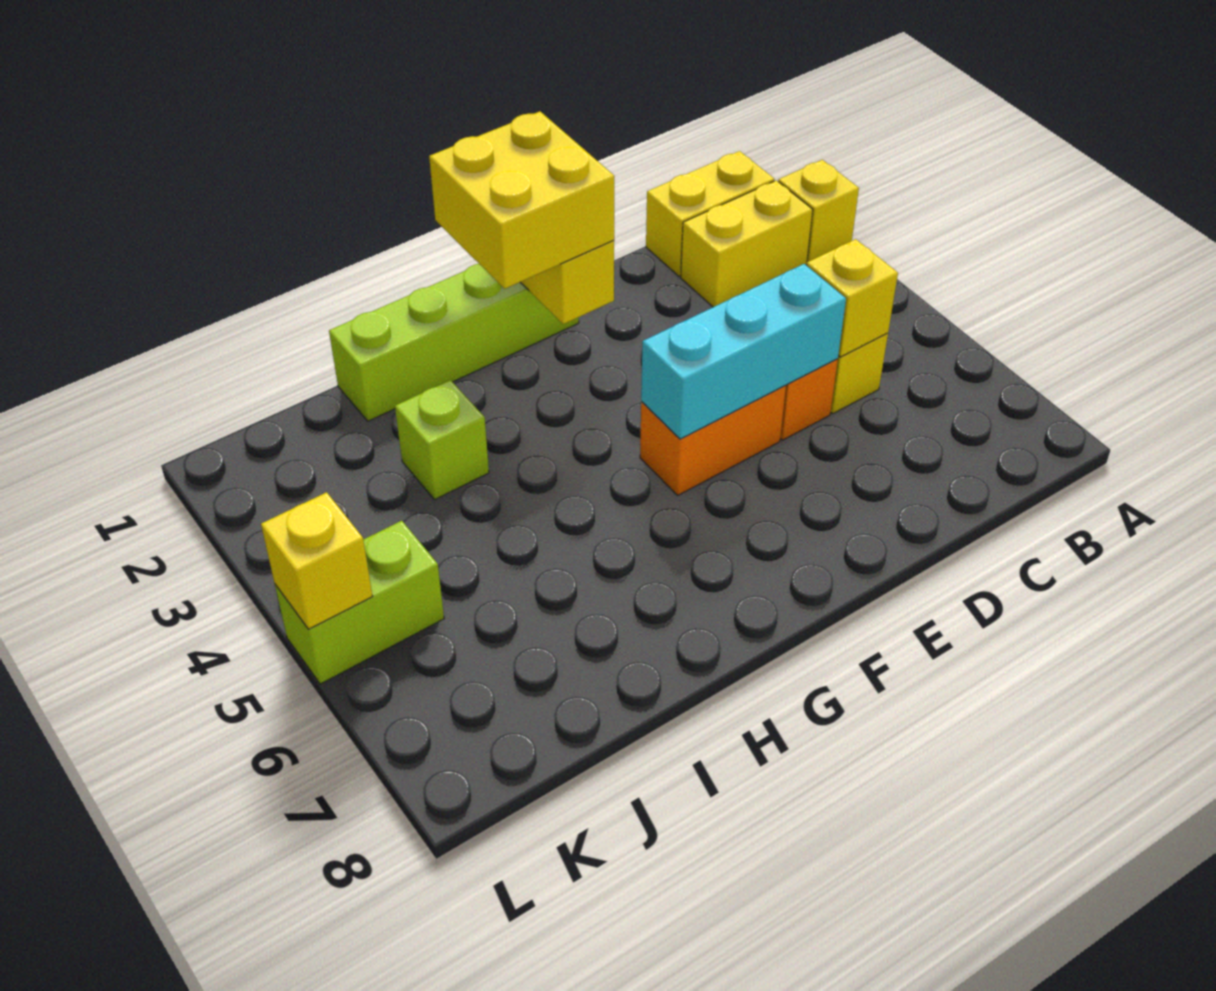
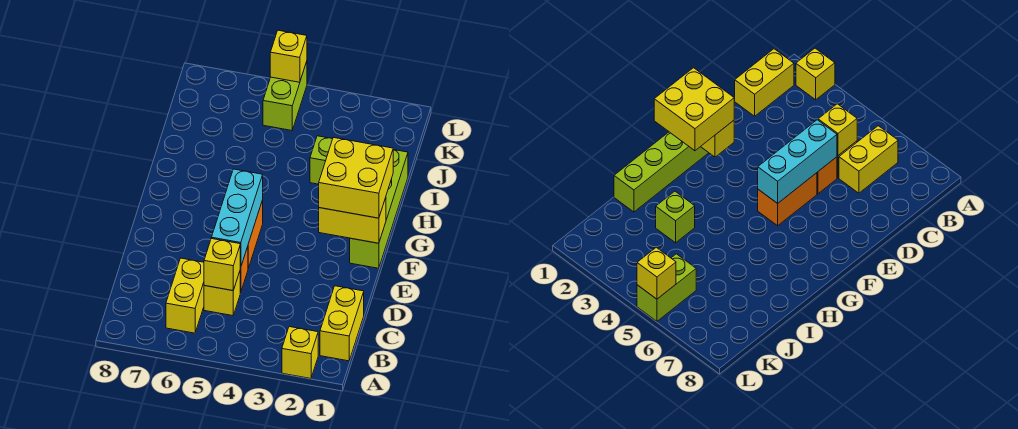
yellow 1x2 brick [681,180,813,307] -> yellow 1x2 brick moved to [166,258,204,333]

